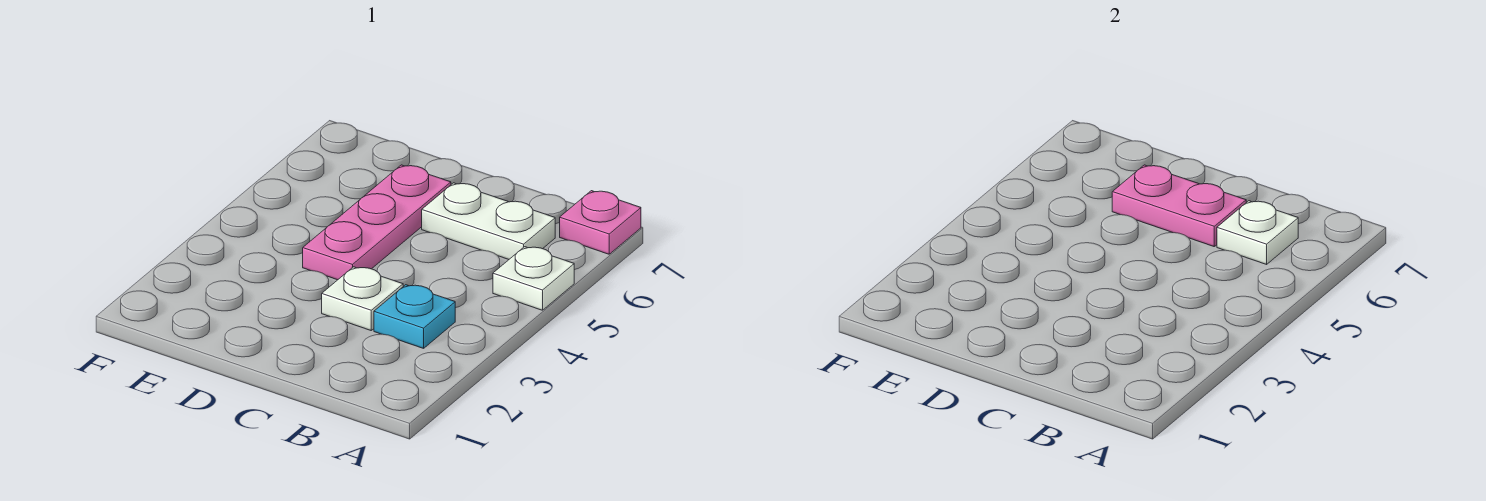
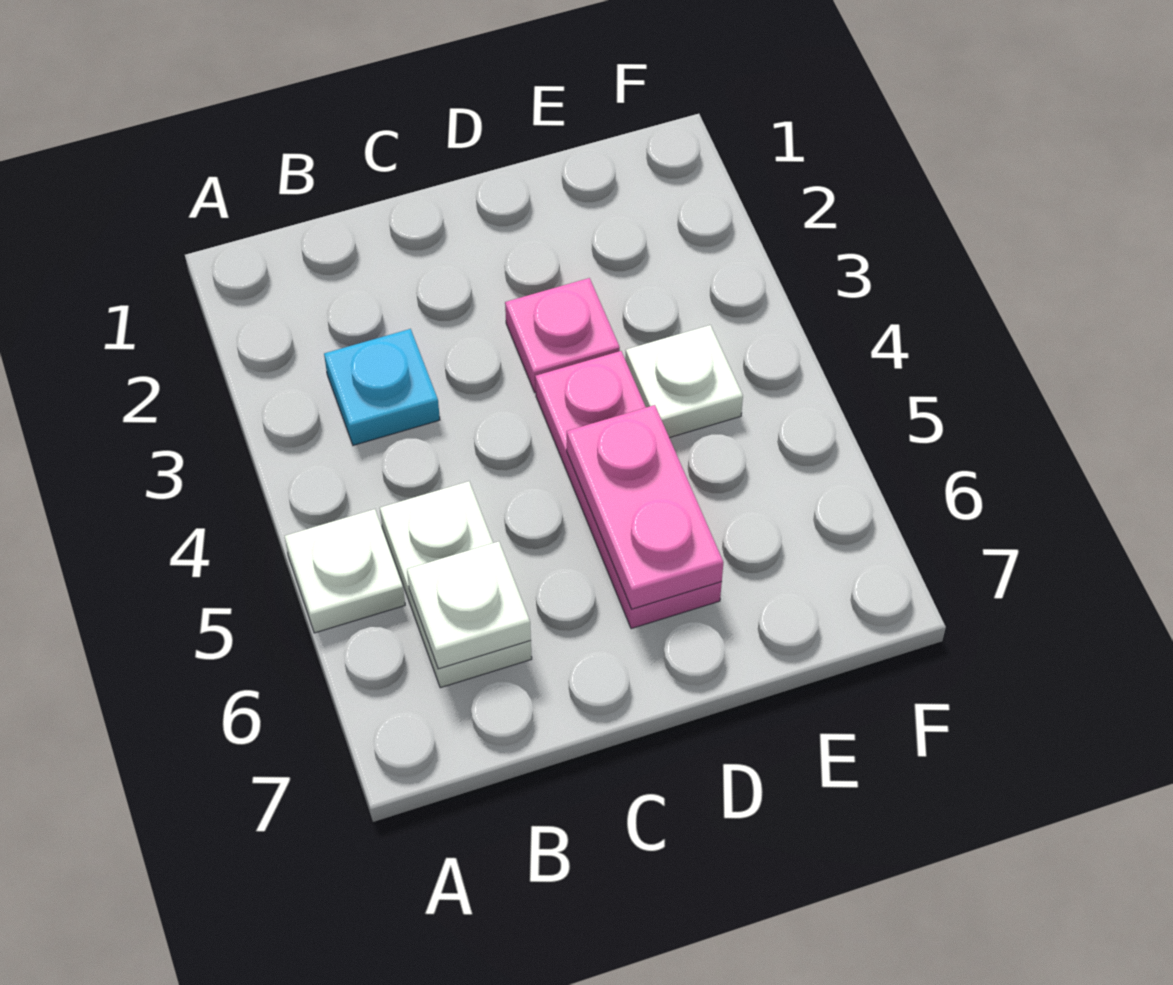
pink 1x1 plate [560,191,641,254] -> pink 1x1 plate moved to [505,278,620,392]
white 1x2 plate [422,183,555,259] -> white 1x2 plate turned to [380,481,532,688]
white 1x1 plate [322,267,403,330] -> white 1x1 plate moved to [625,325,743,438]
pink 1x2 plate [1112,165,1246,246] -> pink 1x2 plate turned to [567,405,723,609]

